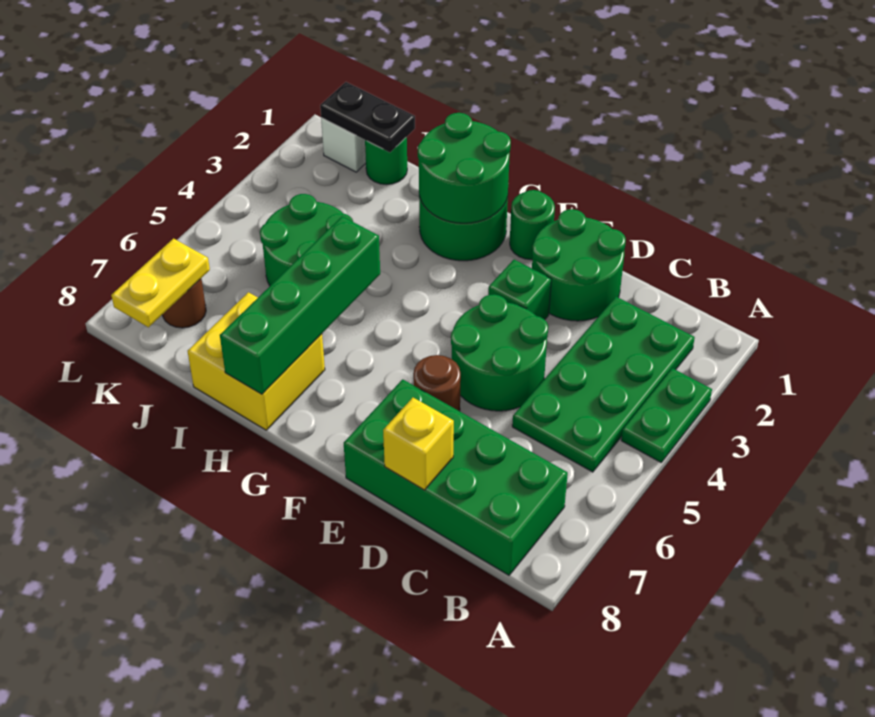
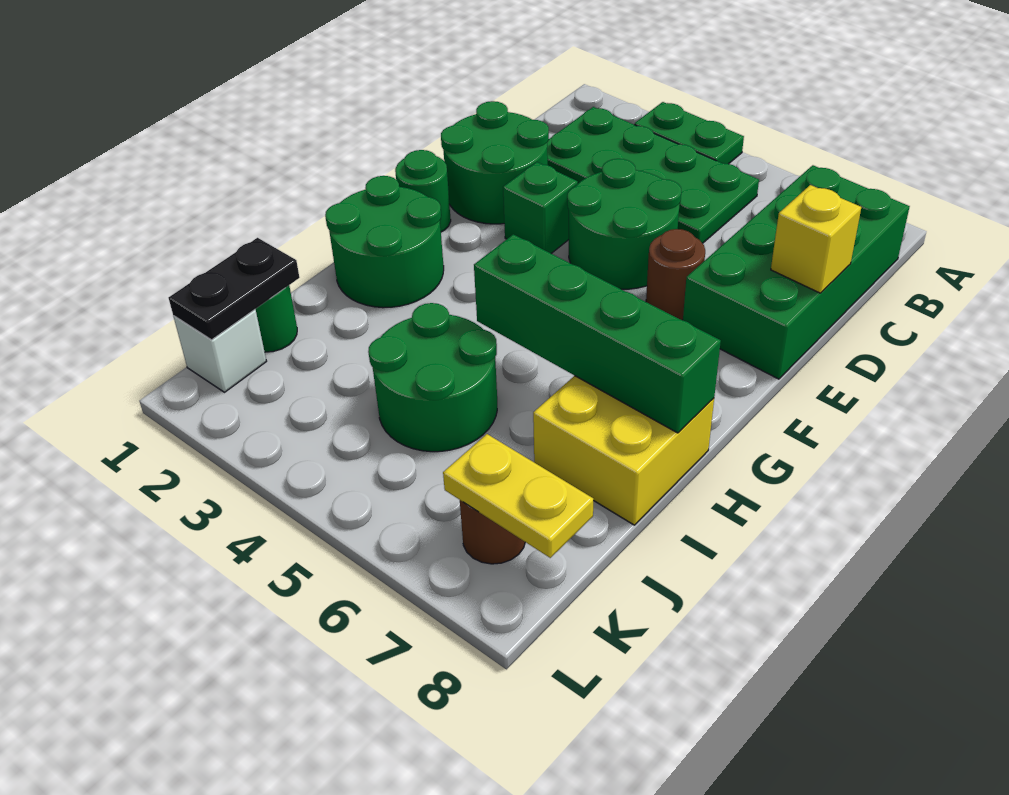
green 2x2 round brick [418,113,511,223] -> none

